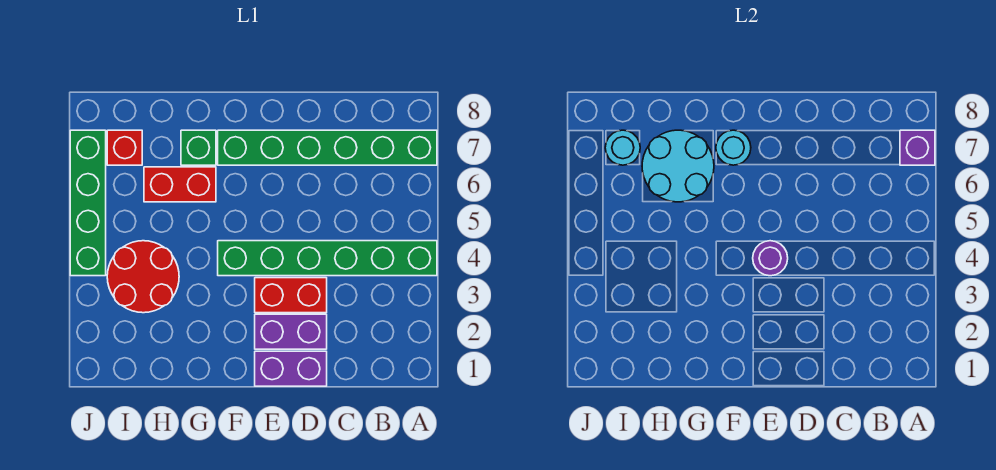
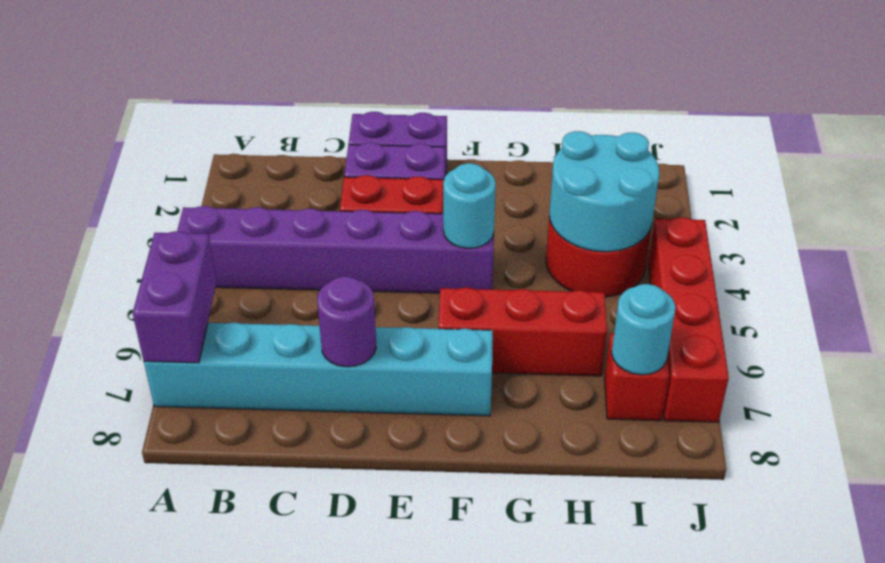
green 1x6 brick [218,241,437,276] -> purple 1x6 brick [177,206,494,293]
green 1x6 brick [218,130,437,165] -> cyan 1x6 brick [144,323,493,416]
purple 1x1 brick [900,130,935,165] -> purple 1x2 brick [133,231,216,363]
purple 1x1 round brick [753,241,788,276] -> purple 1x1 round brick moved to [317,276,376,367]
cyan 1x1 round brick [716,130,751,165] -> cyan 1x1 round brick moved to [443,163,496,248]
red 1x2 brick [144,167,216,202] -> red 1x3 brick [438,288,607,376]
cyan 2x2 round brick [642,130,714,202] -> cyan 2x2 round brick moved to [549,131,659,252]
green 1x1 brick [181,130,216,165] -> none
green 1x4 brick [70,130,106,276] -> red 1x4 brick [648,218,729,422]

